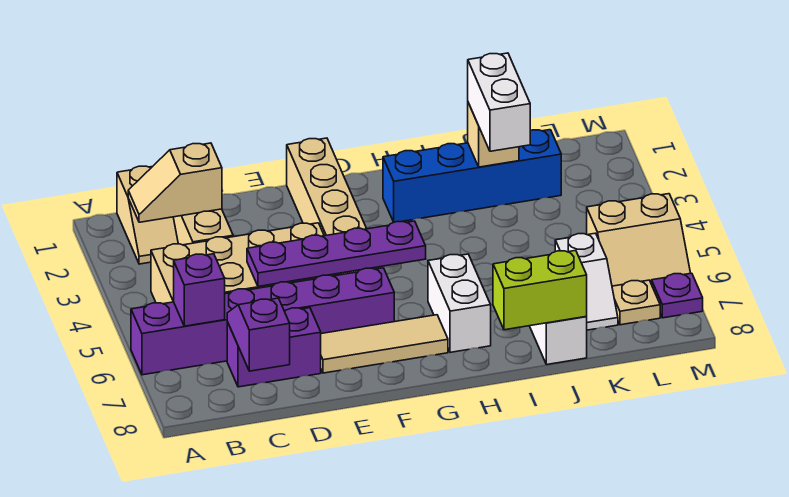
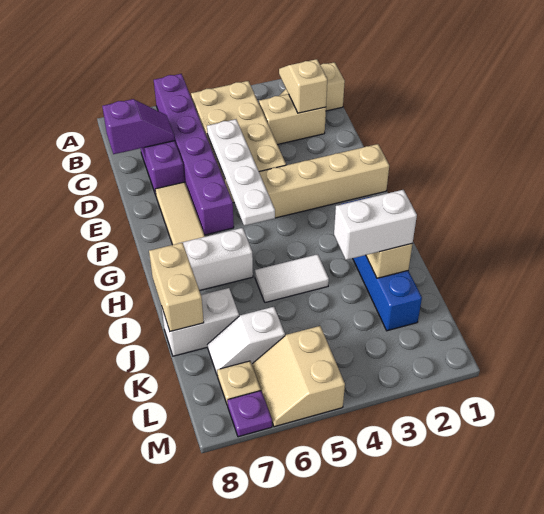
purple 1x1 brick [174,254,225,326] -> none
purple 1x4 plate [247,221,426,286] -> white 1x4 plate [207,119,275,226]
none -> white 1x2 tile [255,254,329,303]
lime 1x2 brick [493,250,587,330] -> tan 1x2 brick [149,243,204,331]

